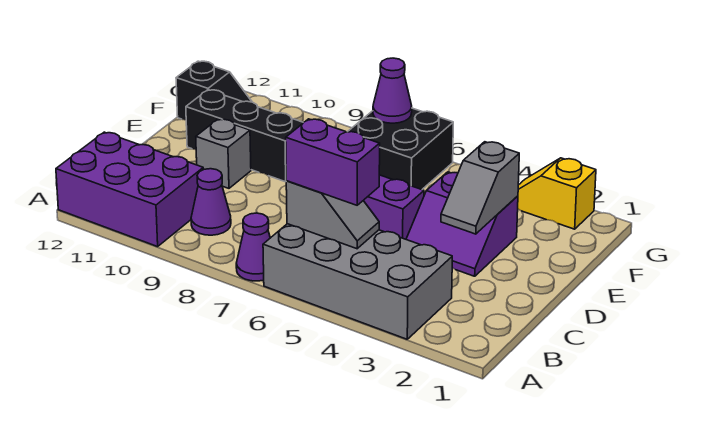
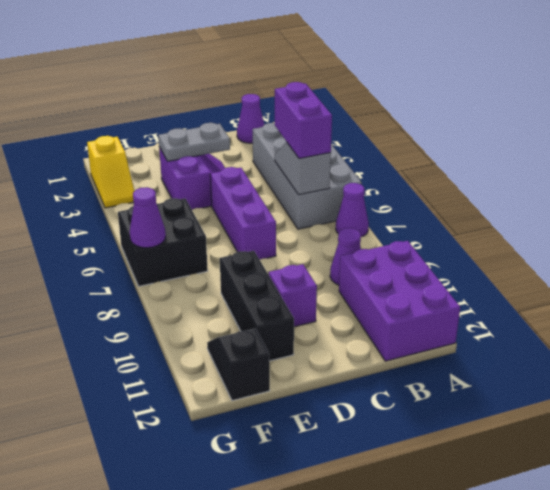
none -> purple 1x1 cone [237,94,264,143]
grey 1x2 slope [441,142,519,234] -> grey 1x2 plate [158,123,230,161]
grey 1x1 brick [196,119,251,188] -> purple 1x1 brick [269,264,317,327]

